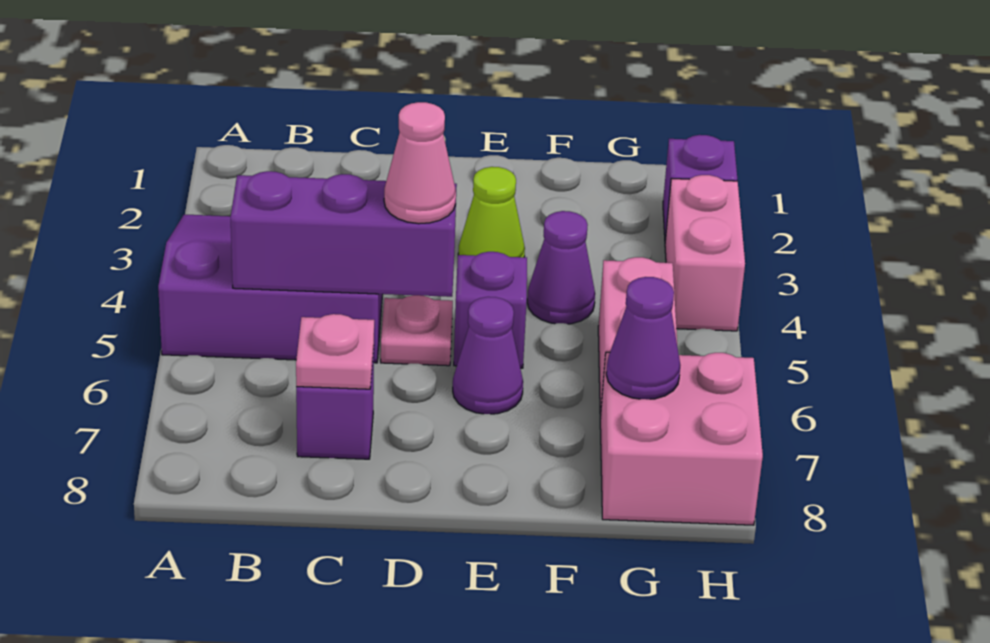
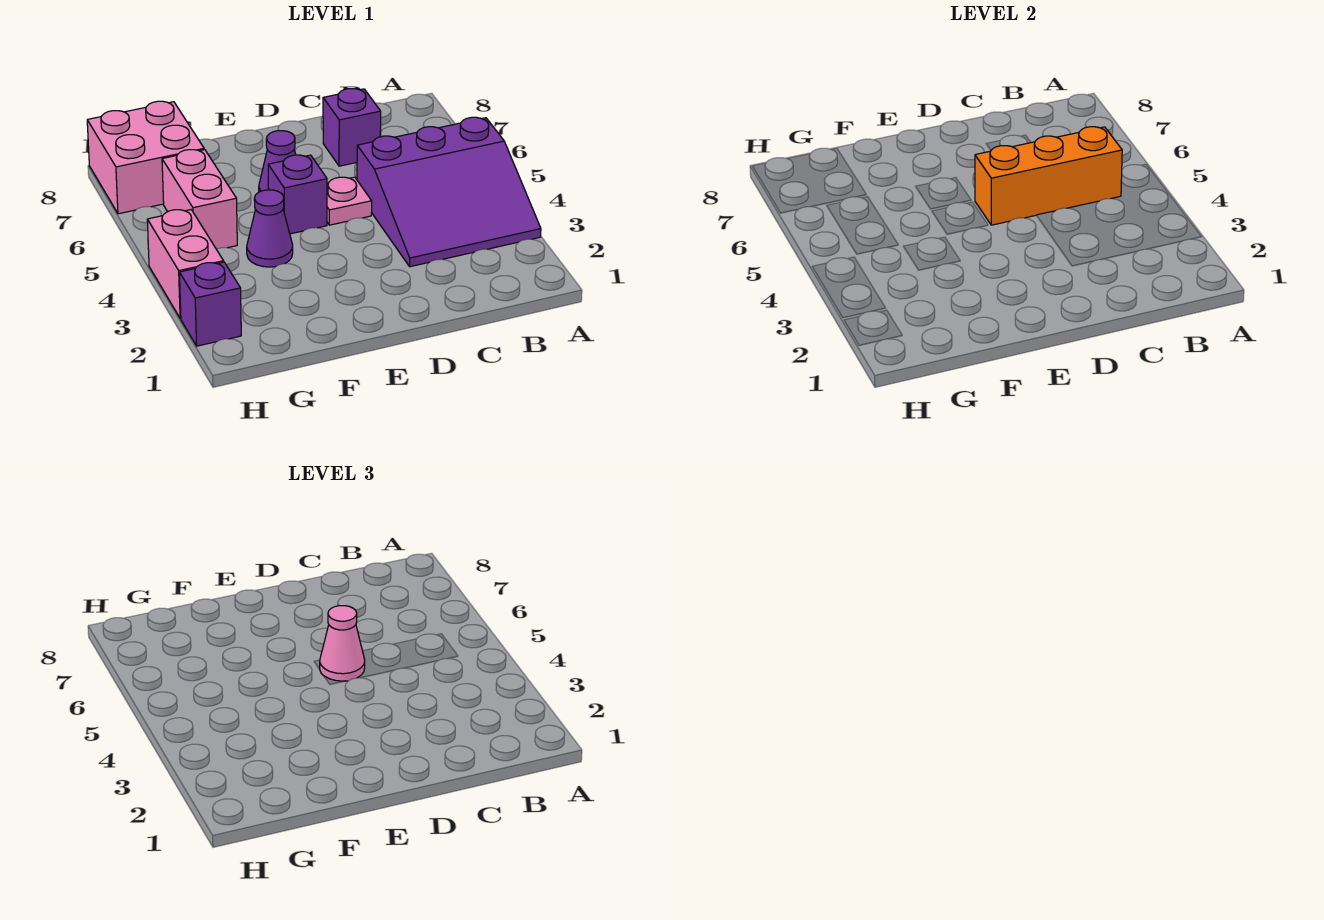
purple 1x3 brick [231,171,457,297] -> orange 1x3 brick [975,127,1122,225]
pink 1x1 plate [296,314,374,389] -> none
lime 1x1 cone [458,167,525,257] -> none
purple 1x1 cone [606,277,680,399] -> none

